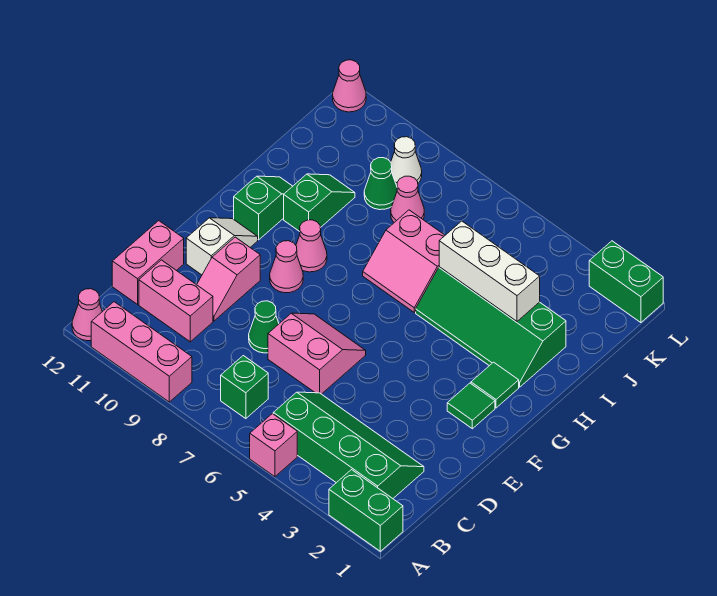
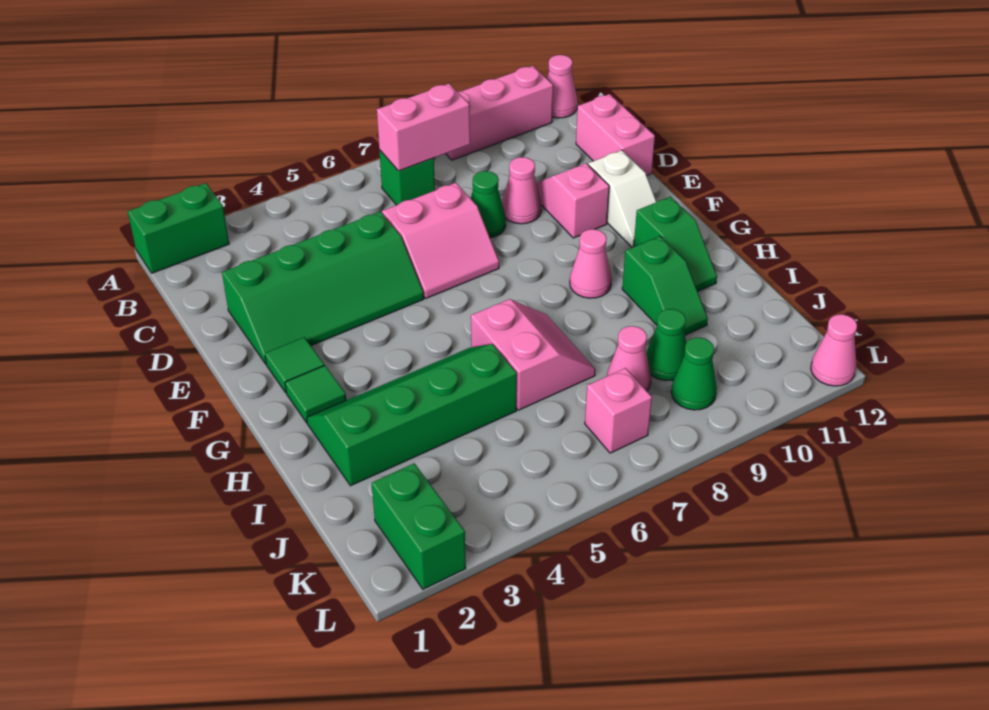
pink 1x1 brick [250,414,297,477] -> pink 1x1 brick moved to [585,368,652,453]
green 2x4 slope [273,392,424,498] -> green 2x4 slope moved to [222,212,424,364]
pink 1x2 brick [139,260,213,342] -> pink 1x2 brick moved to [377,84,470,171]
pink 1x1 cone [270,241,303,293] -> pink 1x1 cone moved to [502,157,541,224]
pink 2x2 slope [363,210,445,312] -> pink 2x2 slope turned to [471,299,595,410]
white 1x3 brick [439,221,540,321] -> none
white 1x1 cone [391,137,422,186] -> green 1x1 cone [671,338,717,410]
green 1x2 brick [589,241,663,323] -> green 1x2 brick turned to [372,463,466,589]

